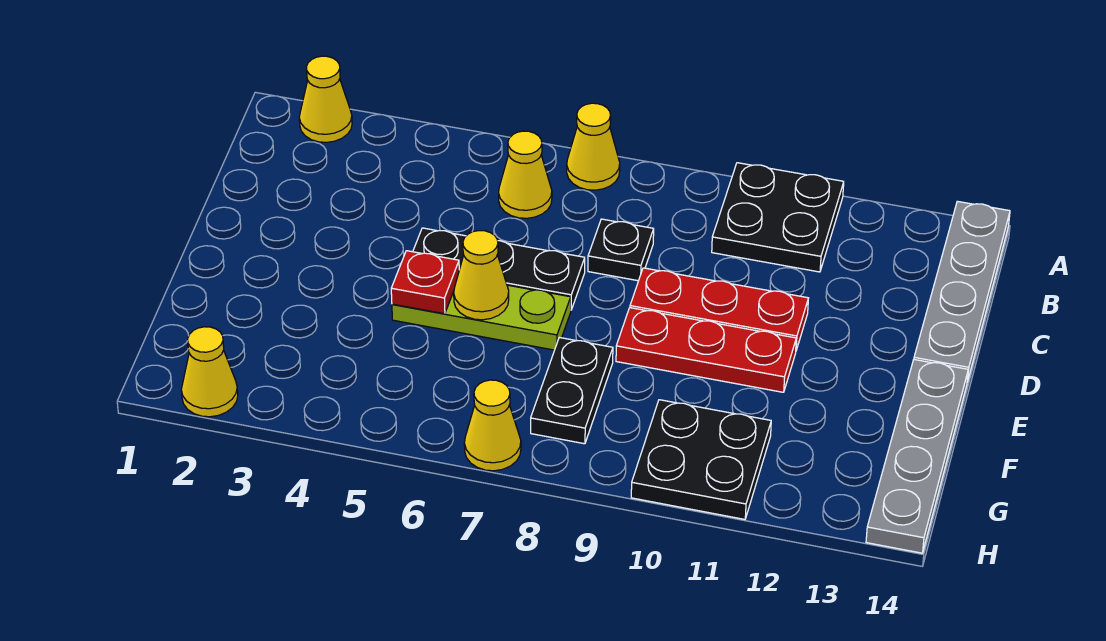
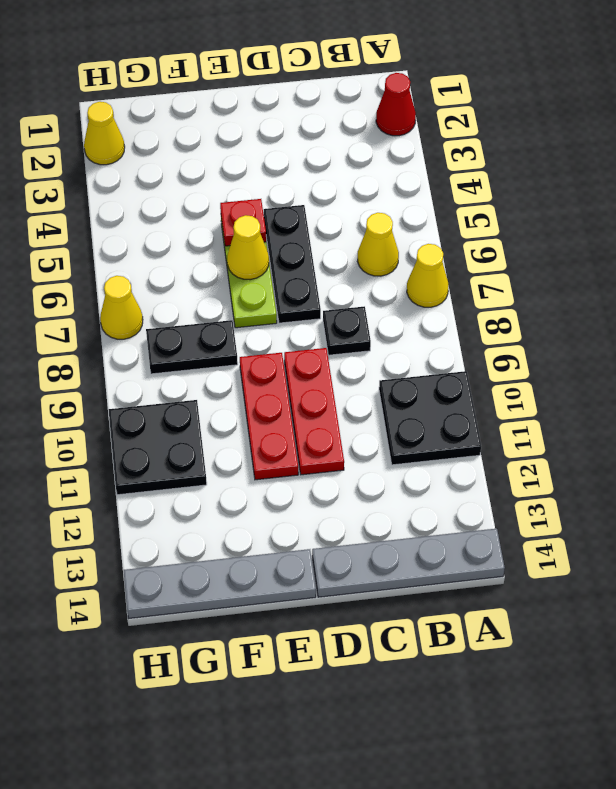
yellow 1x1 cone [299,56,352,142] -> red 1x1 cone [376,73,416,136]

